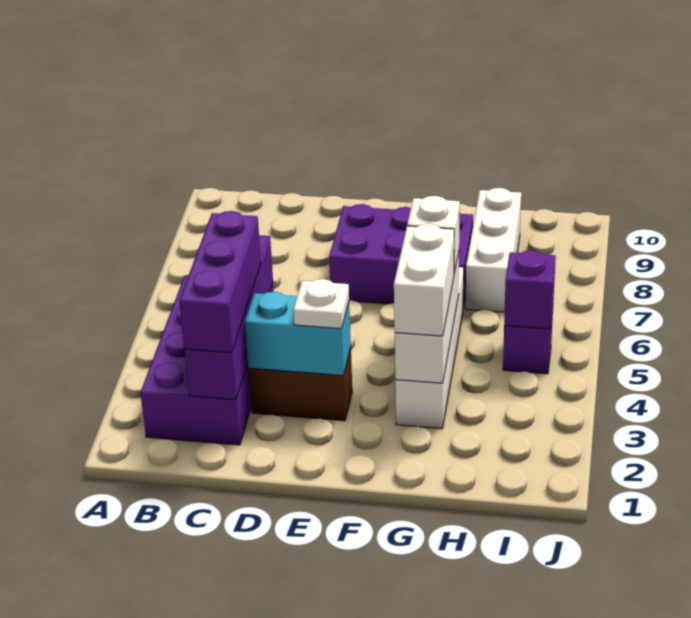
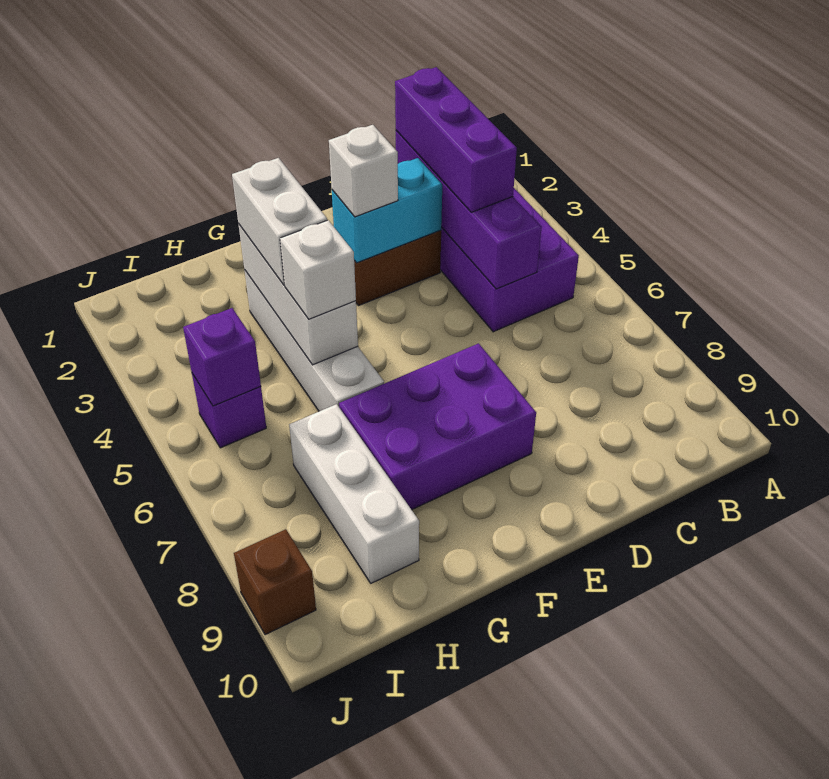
white 1x1 plate [293,279,349,329] -> white 1x1 brick [329,125,398,217]
none -> brown 1x1 brick [234,529,316,635]

